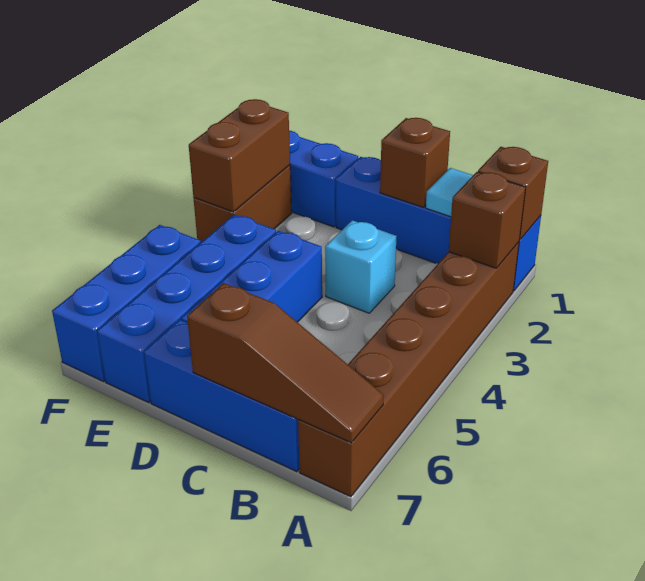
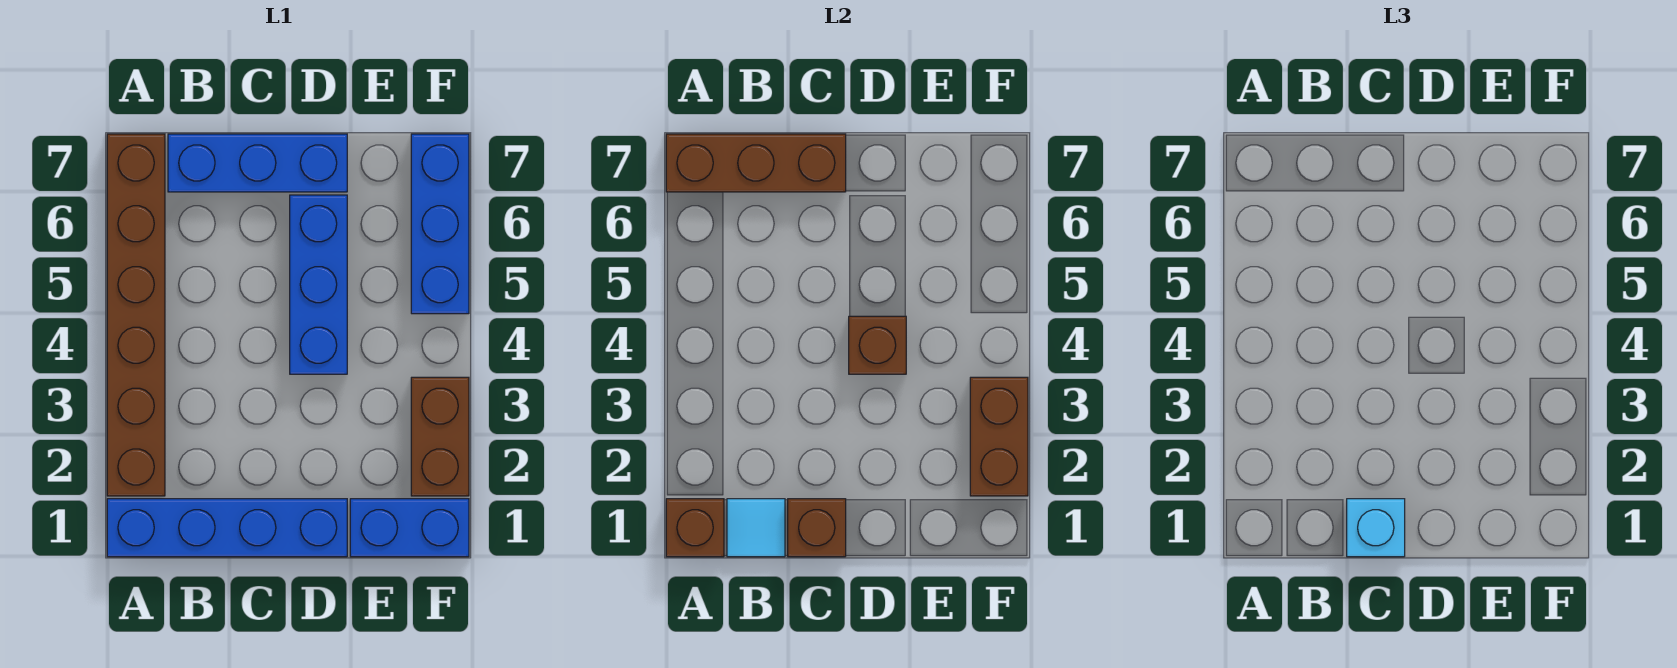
brown 1x1 brick [449,172,525,268] -> brown 1x1 brick moved to [849,316,906,374]
brown 1x3 slope [187,283,384,443] -> brown 1x3 brick [666,134,846,192]
cyan 1x1 brick [325,220,397,313] -> cyan 1x1 brick moved to [1347,499,1405,557]
blue 1x4 brick [97,215,276,403] -> none

